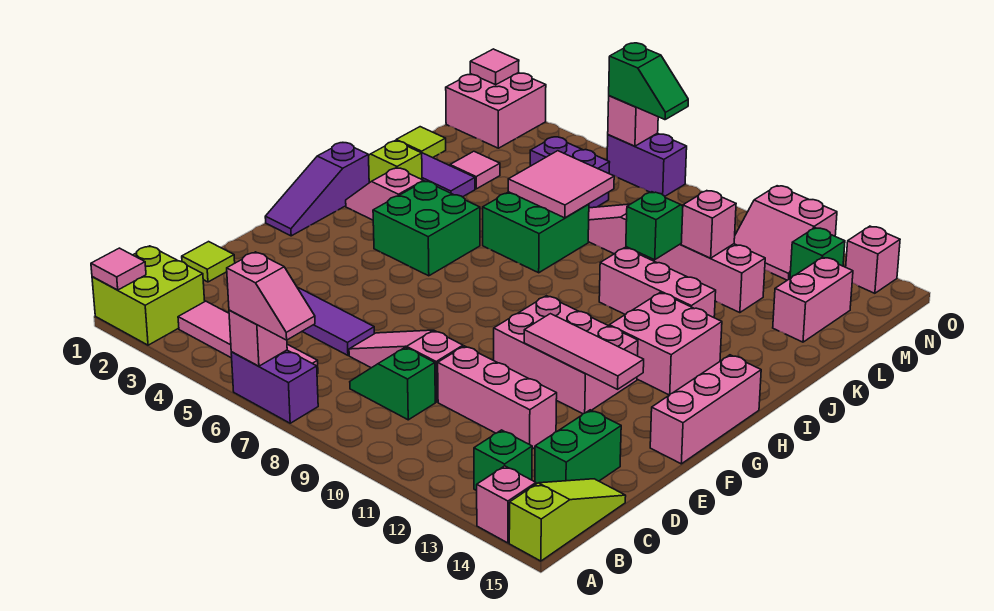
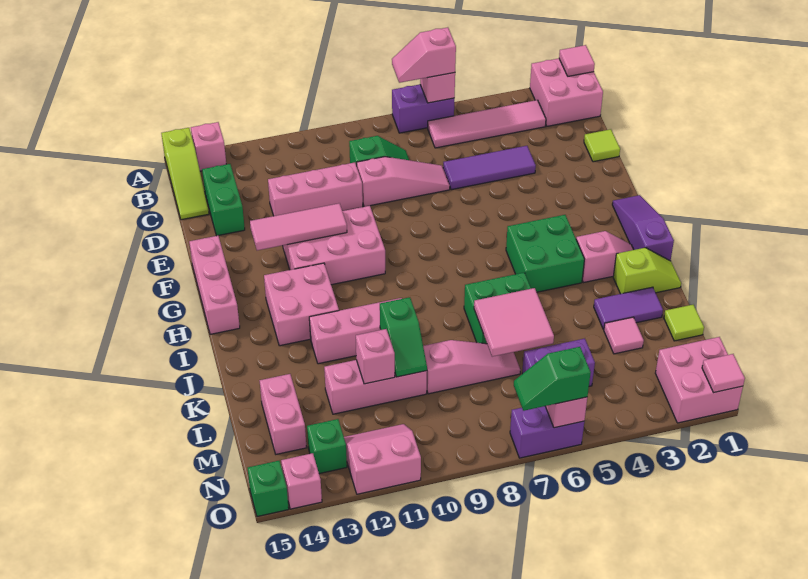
lime 2x2 brick [92,246,205,345] -> pink 2x2 brick [530,59,603,126]
green 1x1 brick [474,430,532,491] -> green 1x1 brick moved to [248,461,289,517]

